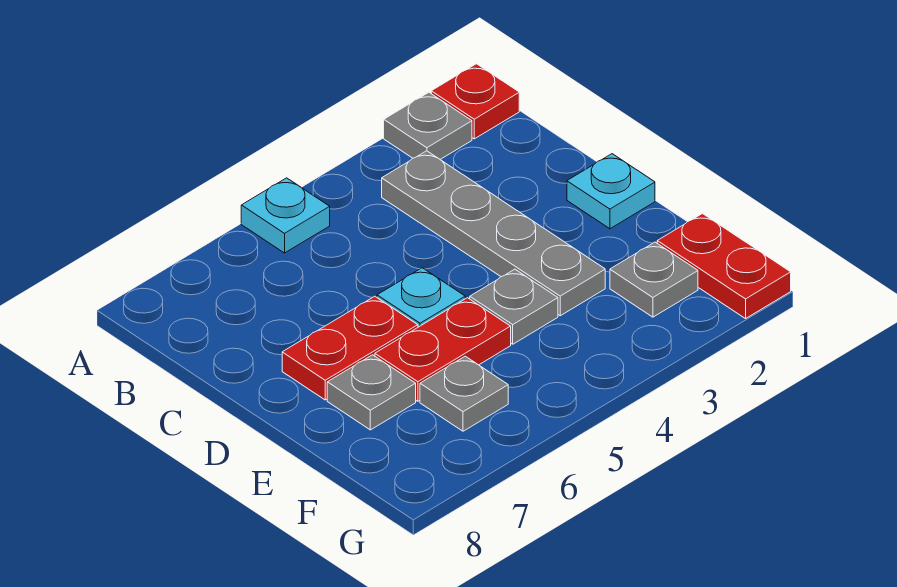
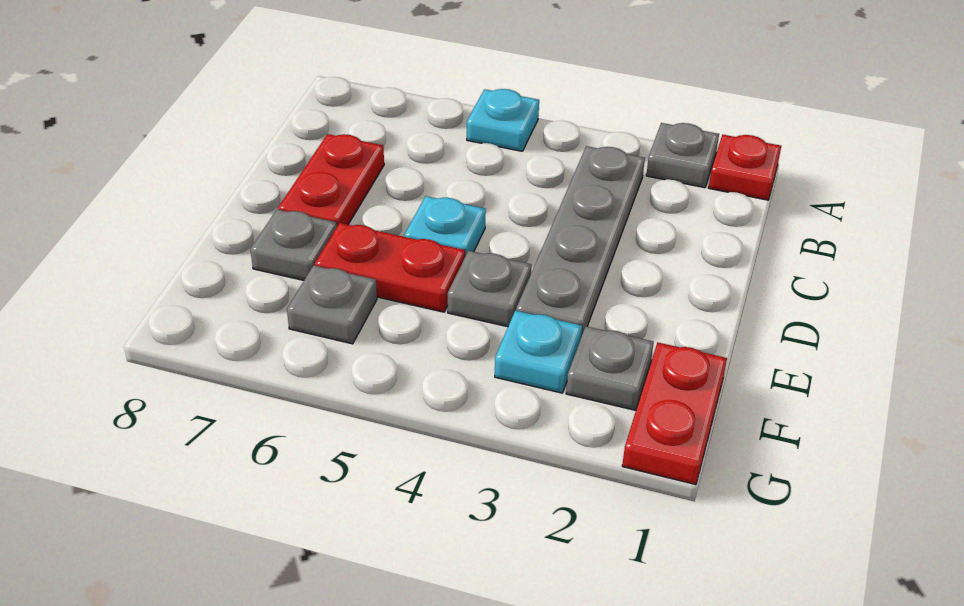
cyan 1x1 plate [567,154,655,229] -> cyan 1x1 plate moved to [495,311,582,393]
red 1x2 plate [282,296,418,400] -> red 1x2 plate turned to [278,134,384,226]

